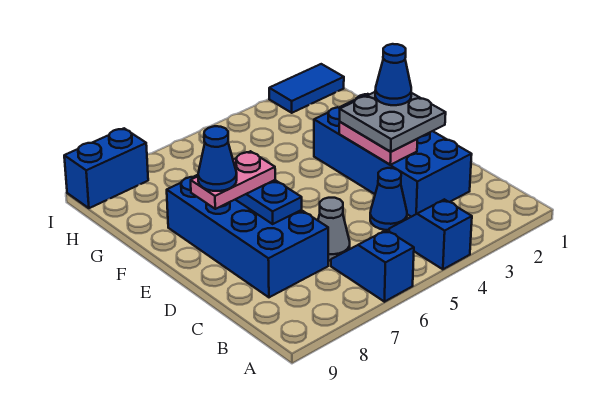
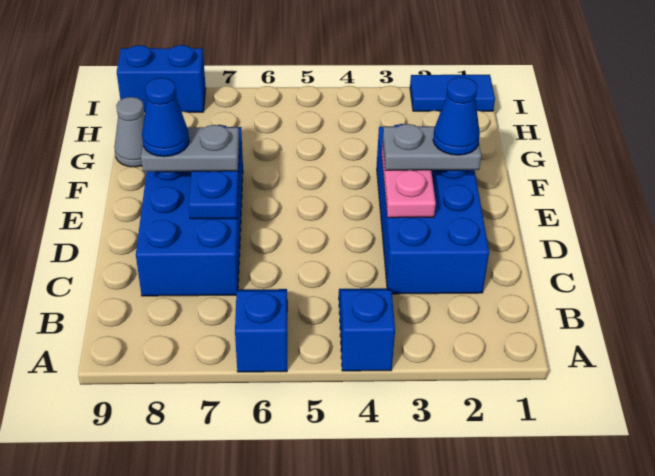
blue 1x1 cone [370,168,407,230] -> none
grey 1x1 cone [318,198,350,261] -> grey 1x1 cone moved to [114,97,145,167]
grey 2x2 plate [340,92,446,152] -> grey 1x2 plate [383,124,481,170]
pink 1x2 plate [191,151,275,209] -> grey 1x2 plate [141,125,239,172]

